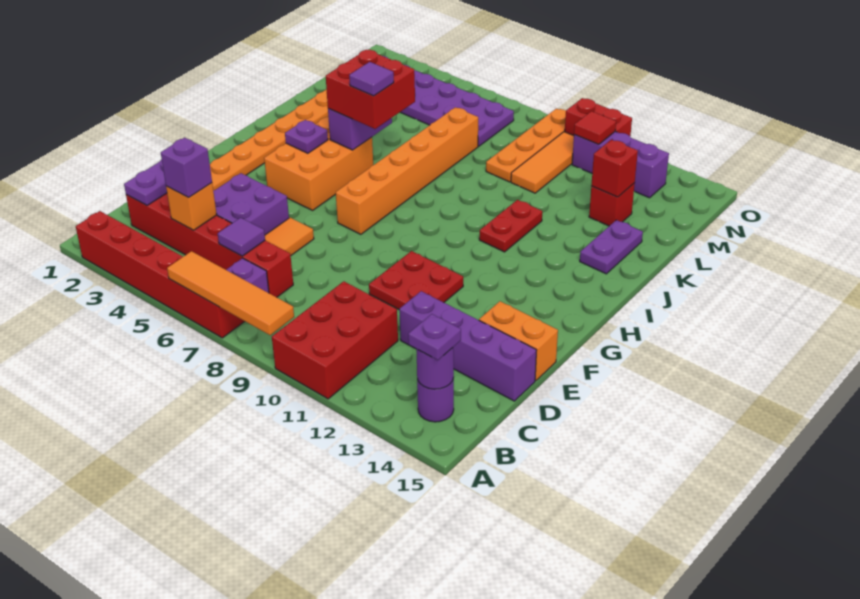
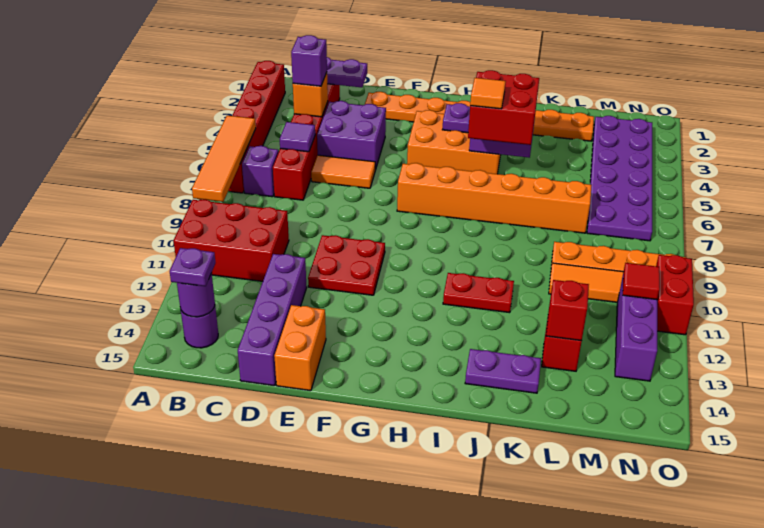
purple 1x1 tile [349,62,394,96] -> orange 1x1 tile [470,78,506,109]

